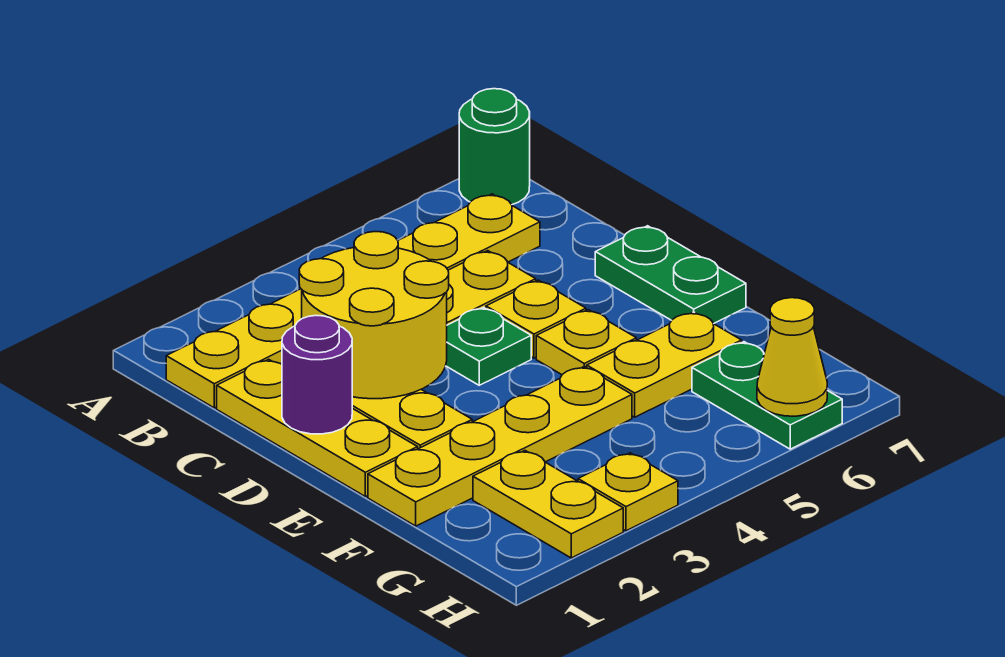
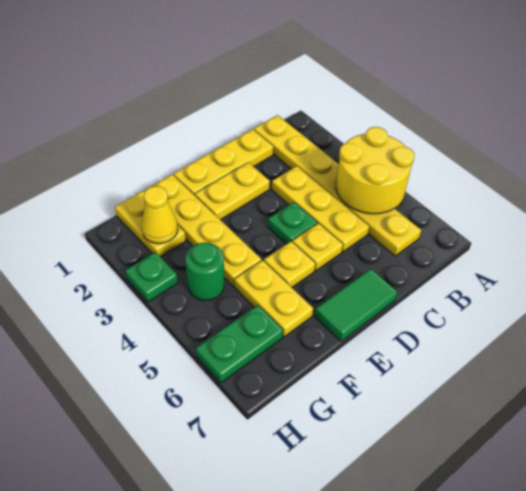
green 1x1 round brick [459,89,530,204] -> green 1x1 round brick moved to [185,243,224,300]
yellow 2x2 round brick [299,232,449,399] -> yellow 2x2 round brick moved to [336,127,414,214]
purple 1x1 round brick [282,315,352,434] -> none
green 1x2 plate [595,226,746,324] -> green 1x2 tile [315,269,397,341]
yellow 1x2 plate [473,451,623,558] -> yellow 1x2 plate turned to [115,191,186,257]
yellow 1x1 plate [578,453,678,531] -> green 1x1 plate [125,252,178,302]
yellow 1x1 cone [757,298,827,416] -> yellow 1x1 cone moved to [142,186,178,244]

